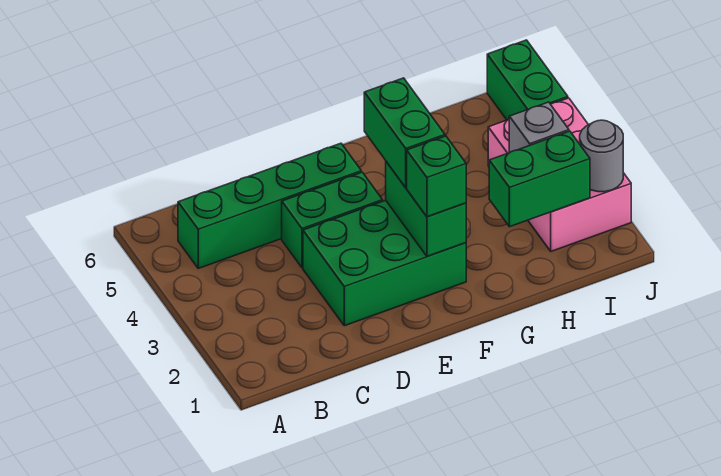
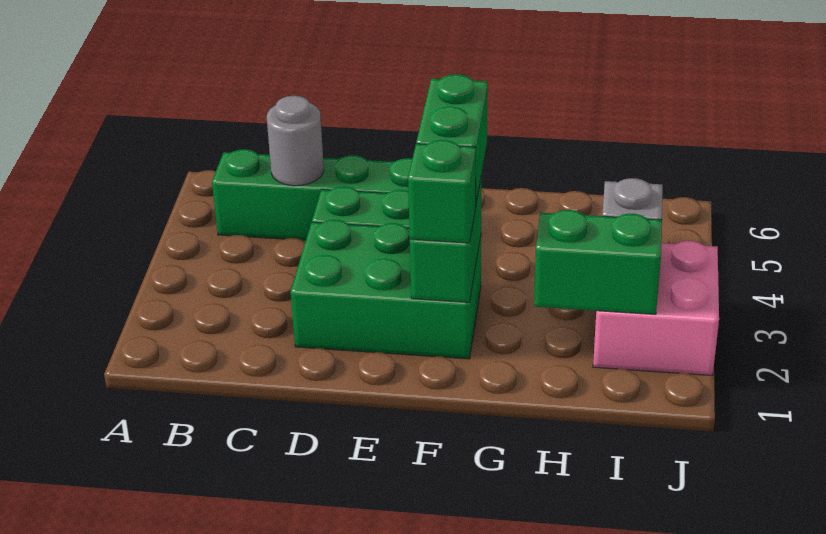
pink 2x3 brick [488,98,631,251] -> pink 2x2 brick [593,241,719,375]
grey 1x1 round brick [580,120,623,192] -> grey 1x1 round brick moved to [267,96,324,186]
green 1x2 brick [487,40,568,120] -> none

